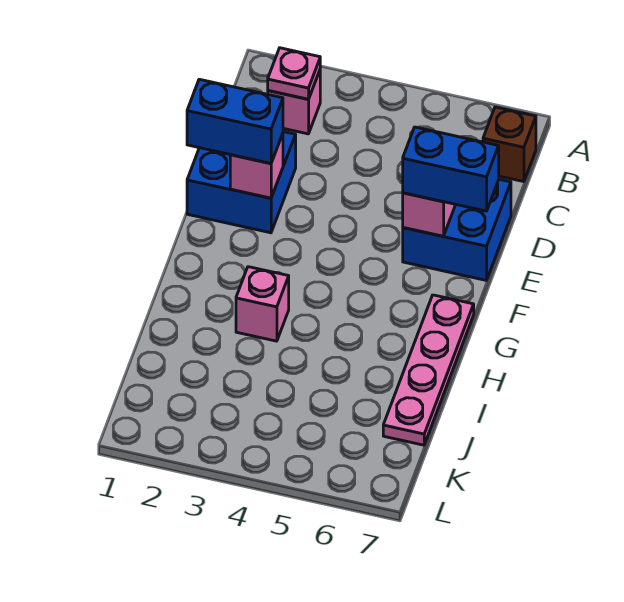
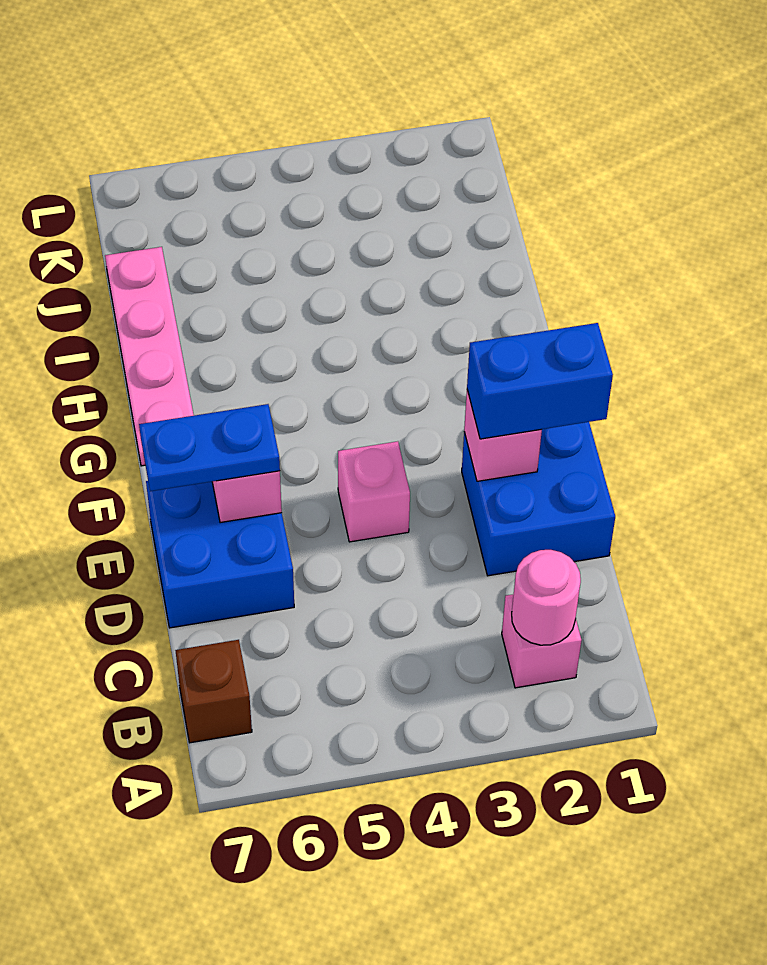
pink 1x1 plate [268,48,320,99] -> pink 1x1 round brick [512,550,581,645]
blue 1x2 brick [403,127,499,211] -> blue 1x2 plate [139,404,280,491]
pink 1x1 brick [236,267,289,341] -> pink 1x1 brick moved to [338,441,410,542]

